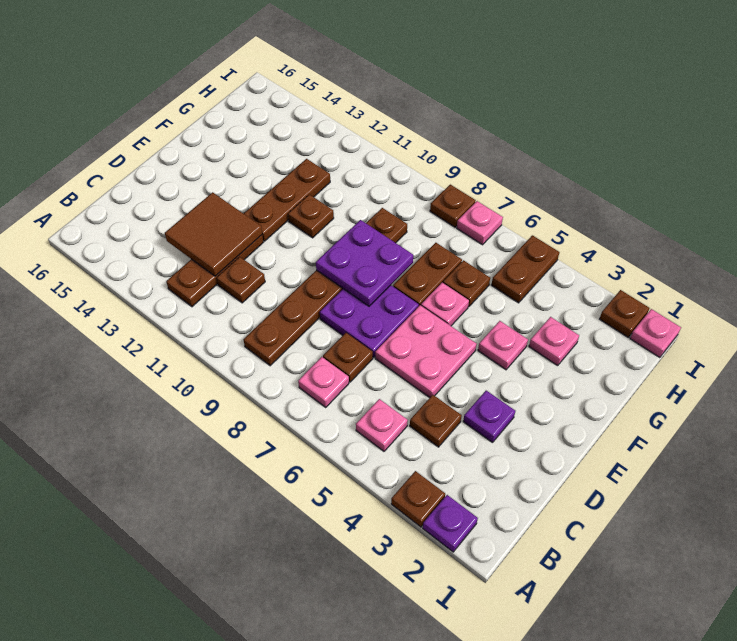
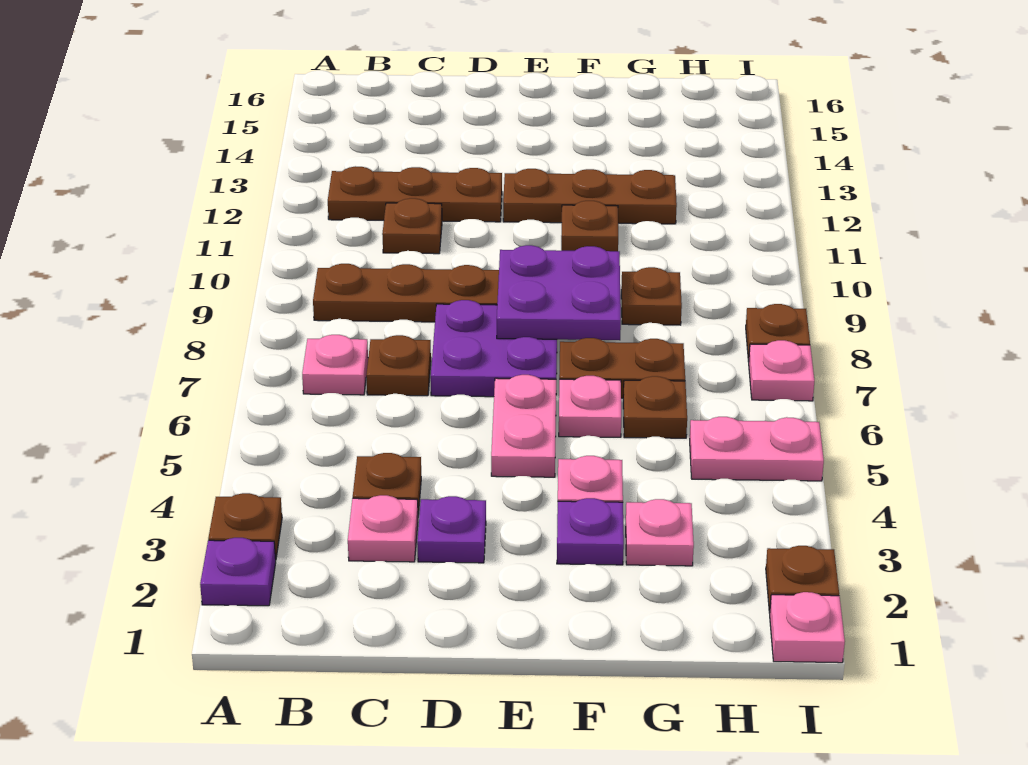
pink 1x1 plate [356,399,408,451] -> pink 1x1 plate moved to [348,495,418,562]
brown 2x2 tile [165,192,262,276] -> none
pink 2x2 plate [375,305,477,398] -> pink 1x2 plate [491,375,556,477]
none -> purple 1x1 plate [557,498,624,565]
brown 1x2 plate [491,235,559,303] -> pink 1x2 plate [690,417,824,481]

